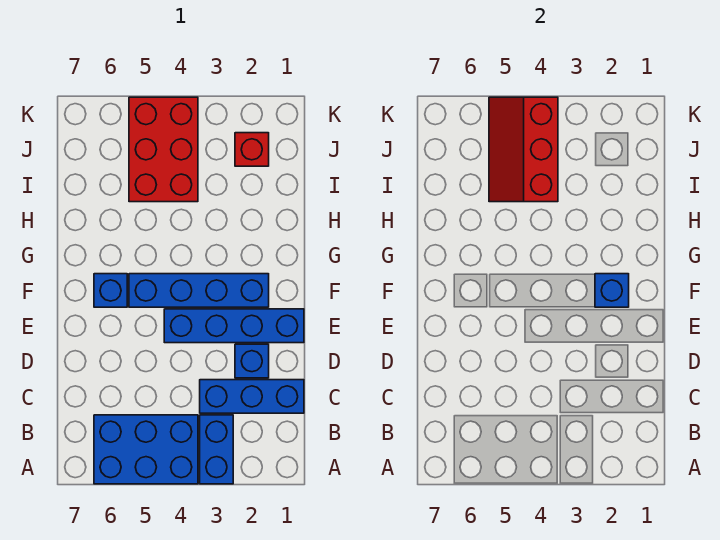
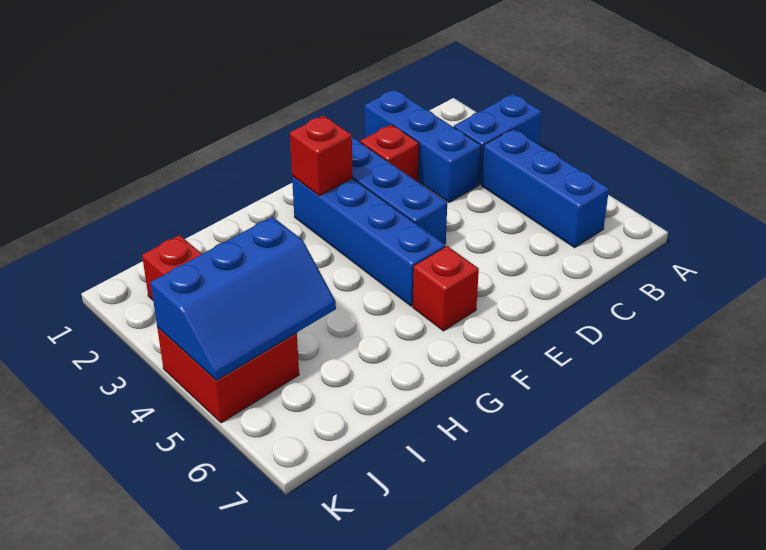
blue 2x3 brick [94,415,198,484] -> blue 1x3 brick [482,129,609,248]
blue 1x1 brick [235,344,269,378] -> red 1x1 brick [360,124,419,182]
blue 1x1 brick [595,274,629,307] -> red 1x1 brick [290,115,353,196]
blue 1x1 brick [94,274,127,307] -> red 1x1 brick [413,246,479,331]
red 2x3 brick [129,97,198,202] -> red 2x2 brick [157,327,299,423]
red 2x3 slope [489,97,558,202] -> blue 2x3 slope [151,217,336,380]

